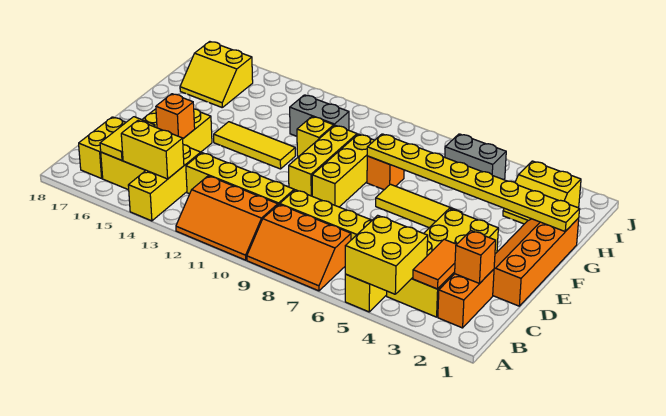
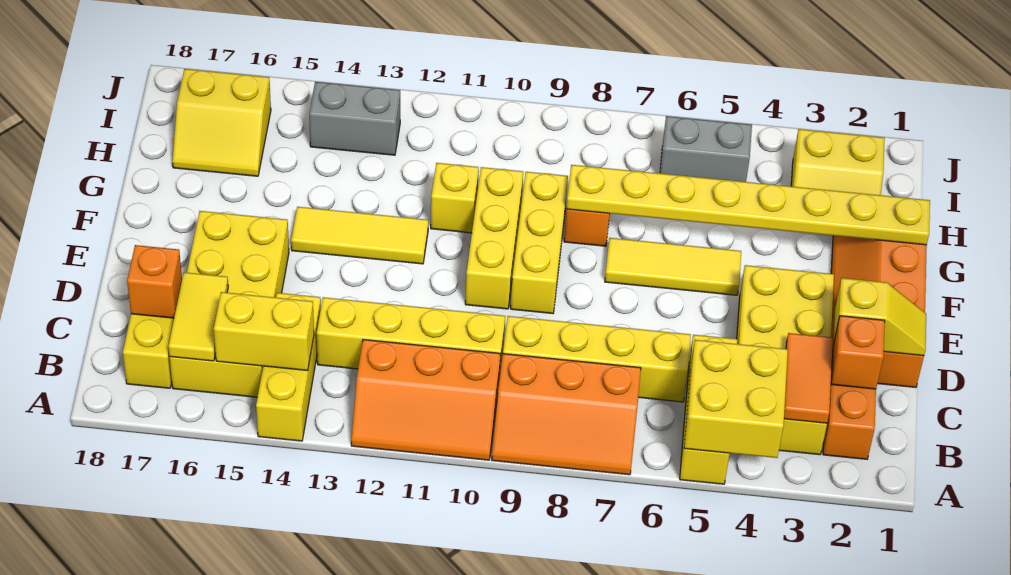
none -> yellow 1x2 slope [833,278,926,356]
orange 1x1 brick [156,94,195,138] -> orange 1x1 brick moved to [127,245,182,318]
grey 1x2 brick [290,95,349,136] -> grey 1x2 brick moved to [309,82,400,155]

